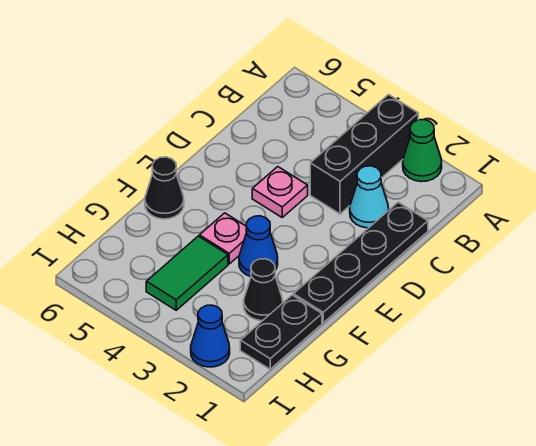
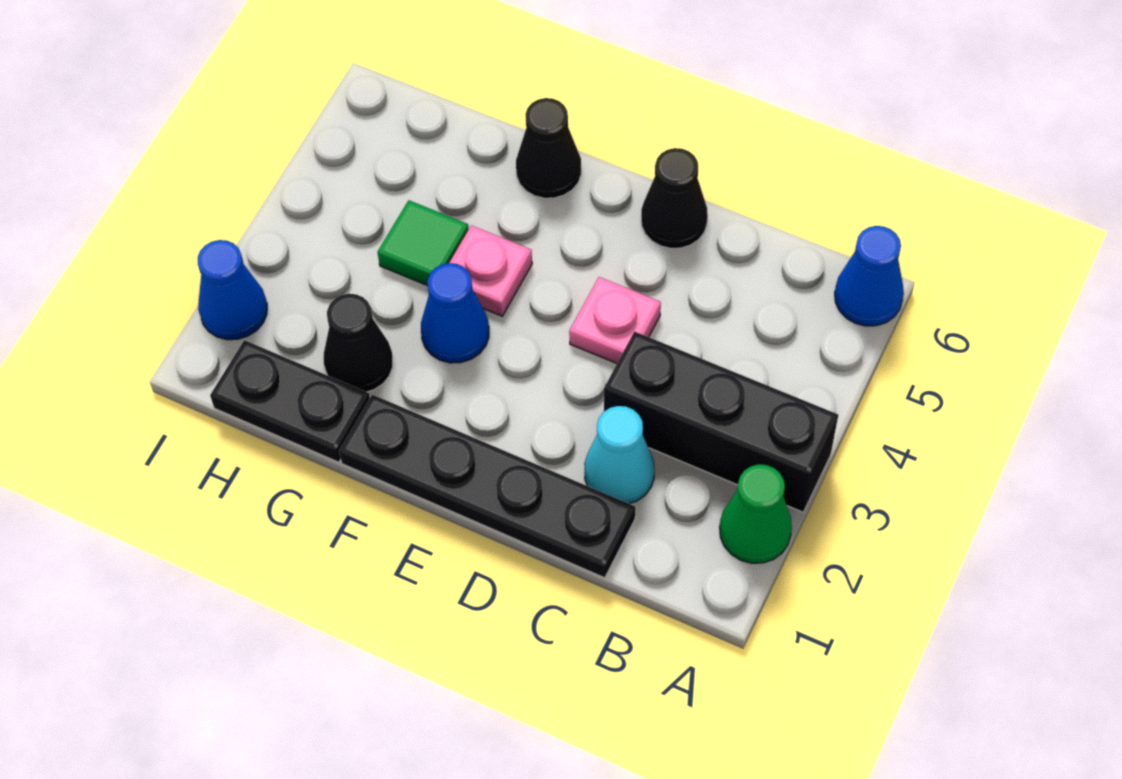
none -> blue 1x1 cone [835,226,904,326]
none -> black 1x1 cone [641,148,708,248]
green 1x2 tile [146,236,228,310] -> green 1x1 tile [378,201,469,286]

